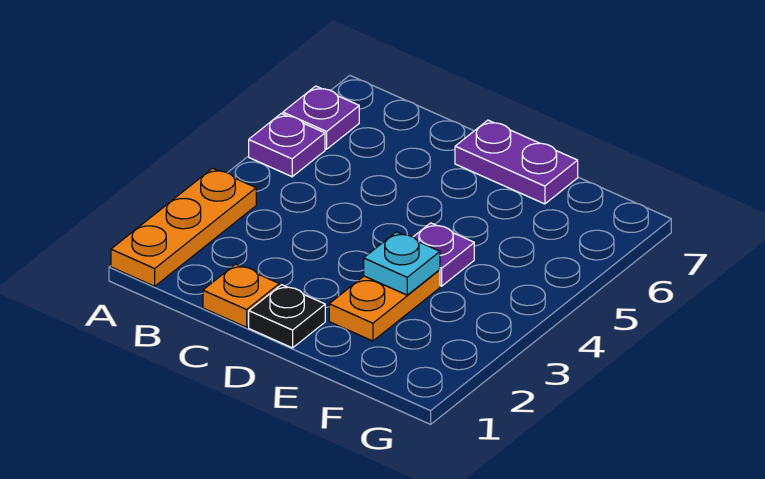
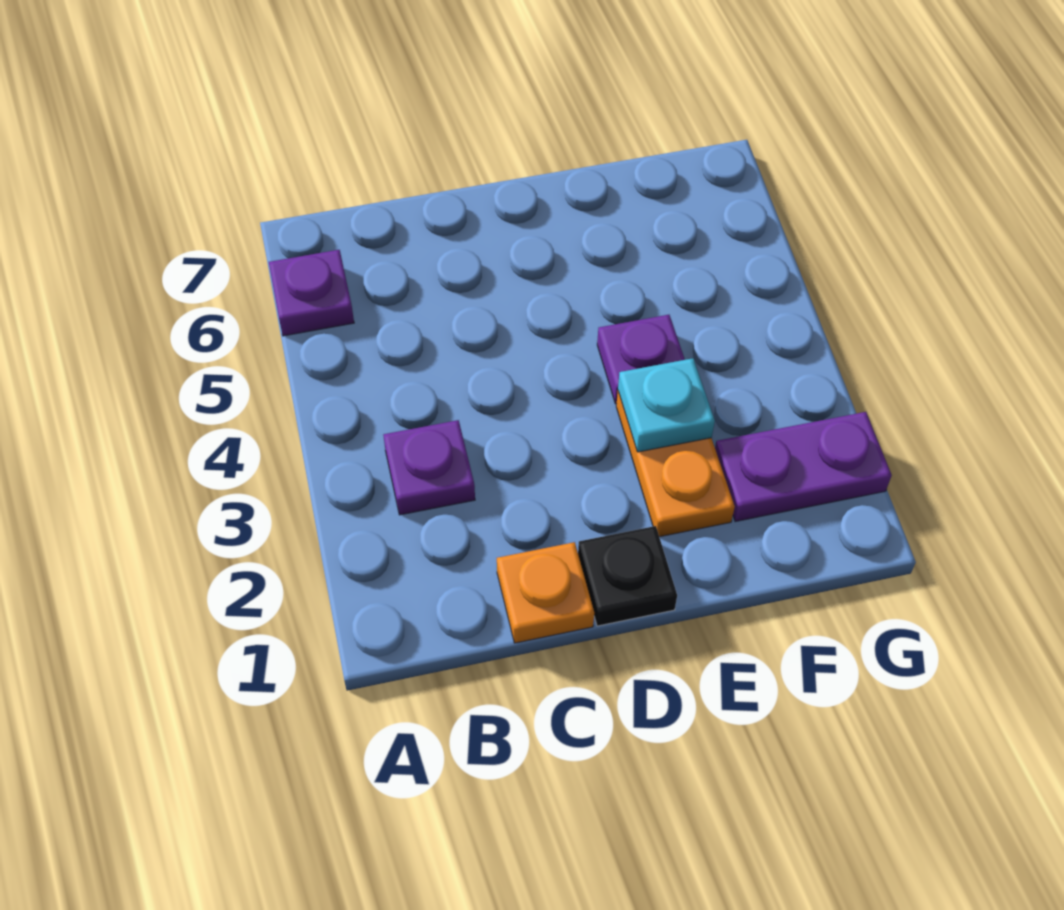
orange 1x3 plate [111,168,256,286] -> none
purple 1x1 plate [249,113,325,177] -> purple 1x1 plate moved to [384,420,475,515]
purple 1x2 plate [455,120,578,204] -> purple 1x2 plate moved to [715,412,892,522]

